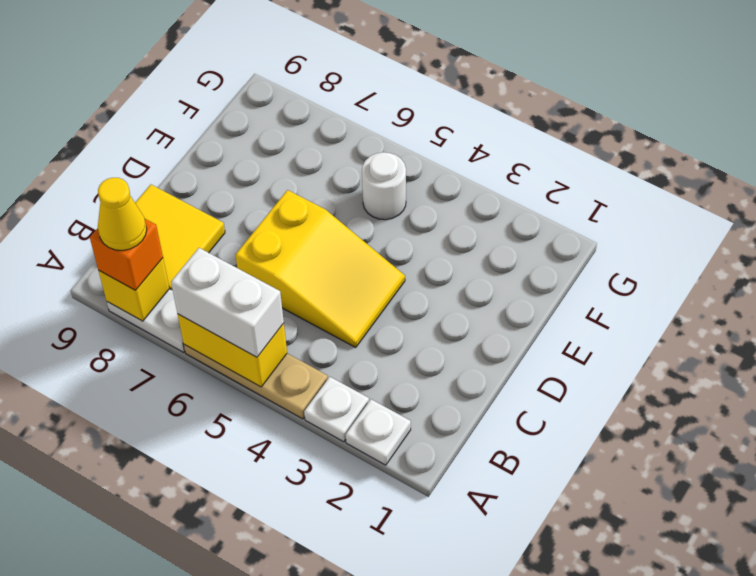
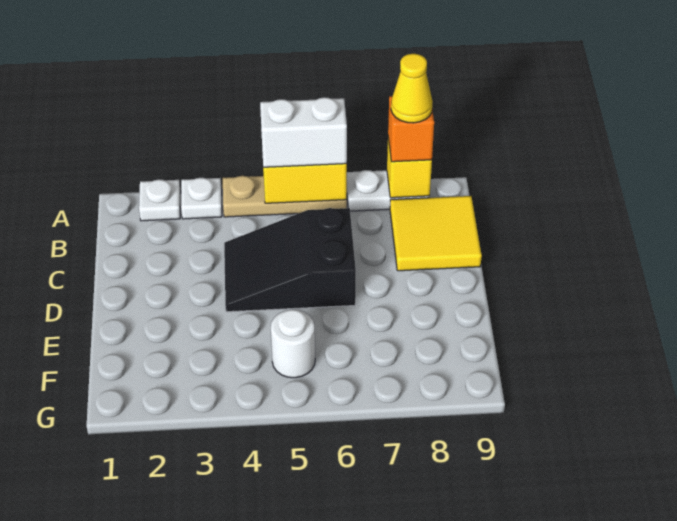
yellow 2x3 slope [236,190,405,347] -> black 2x3 slope [224,208,356,312]

